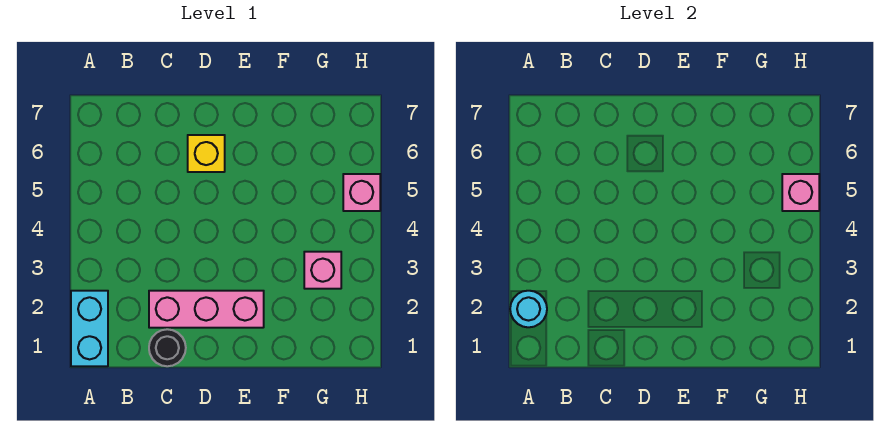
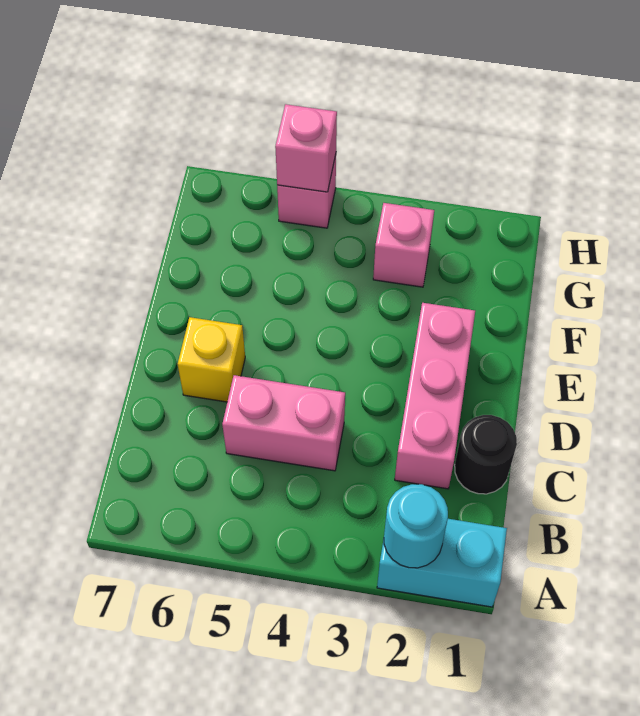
none -> pink 1x2 brick [222,375,345,471]

